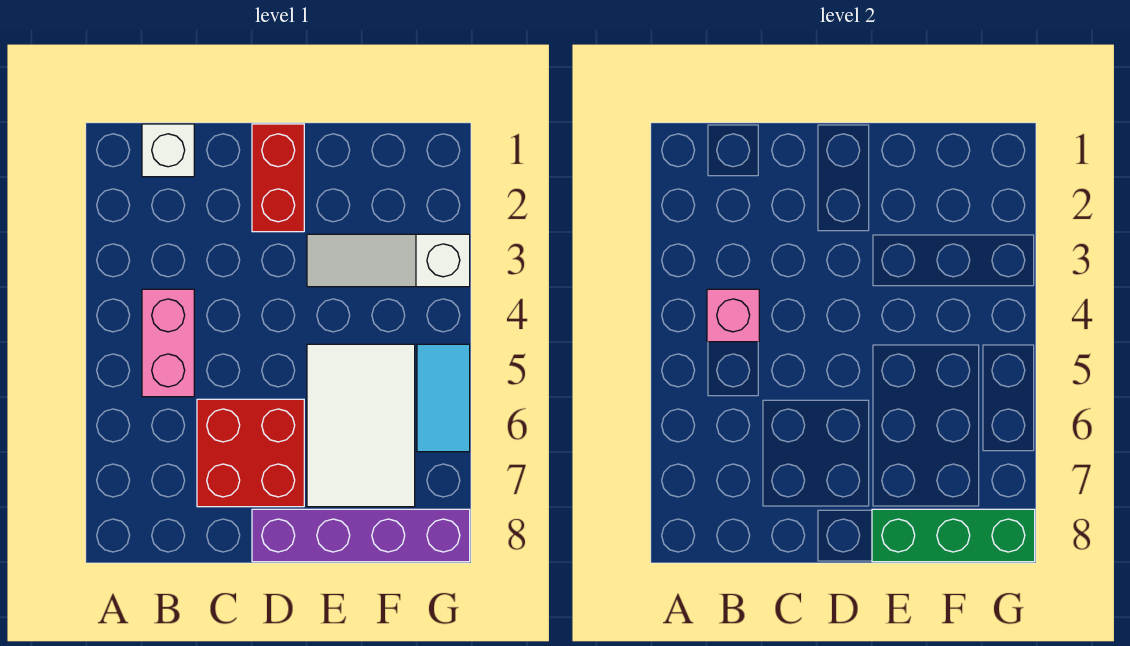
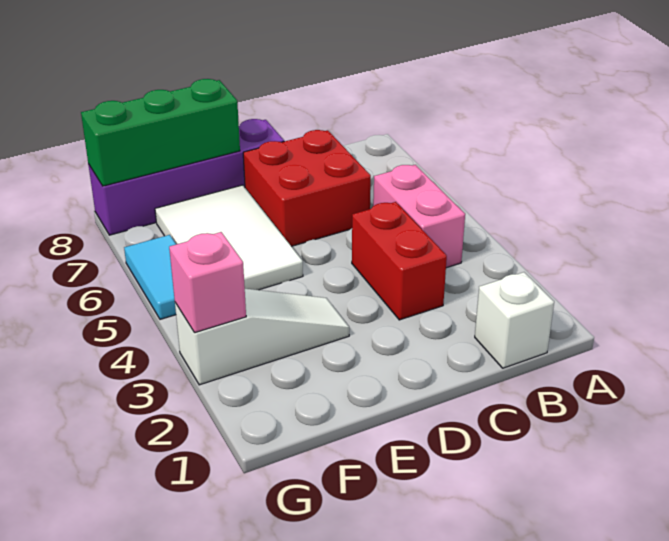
pink 1x1 brick [707,289,759,342] -> pink 1x1 brick moved to [169,232,246,333]
red 1x2 brick [252,124,304,232] -> red 1x2 brick moved to [352,202,447,320]

